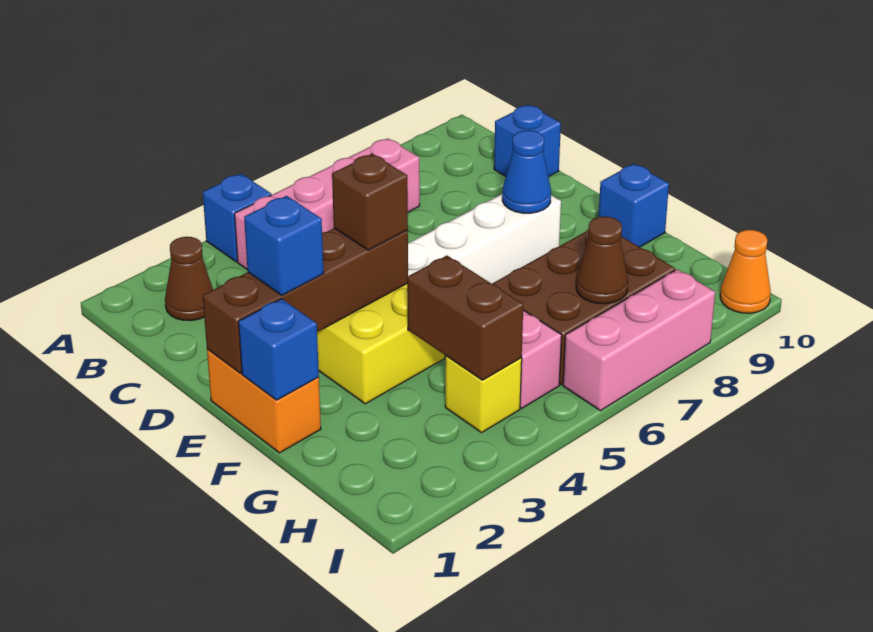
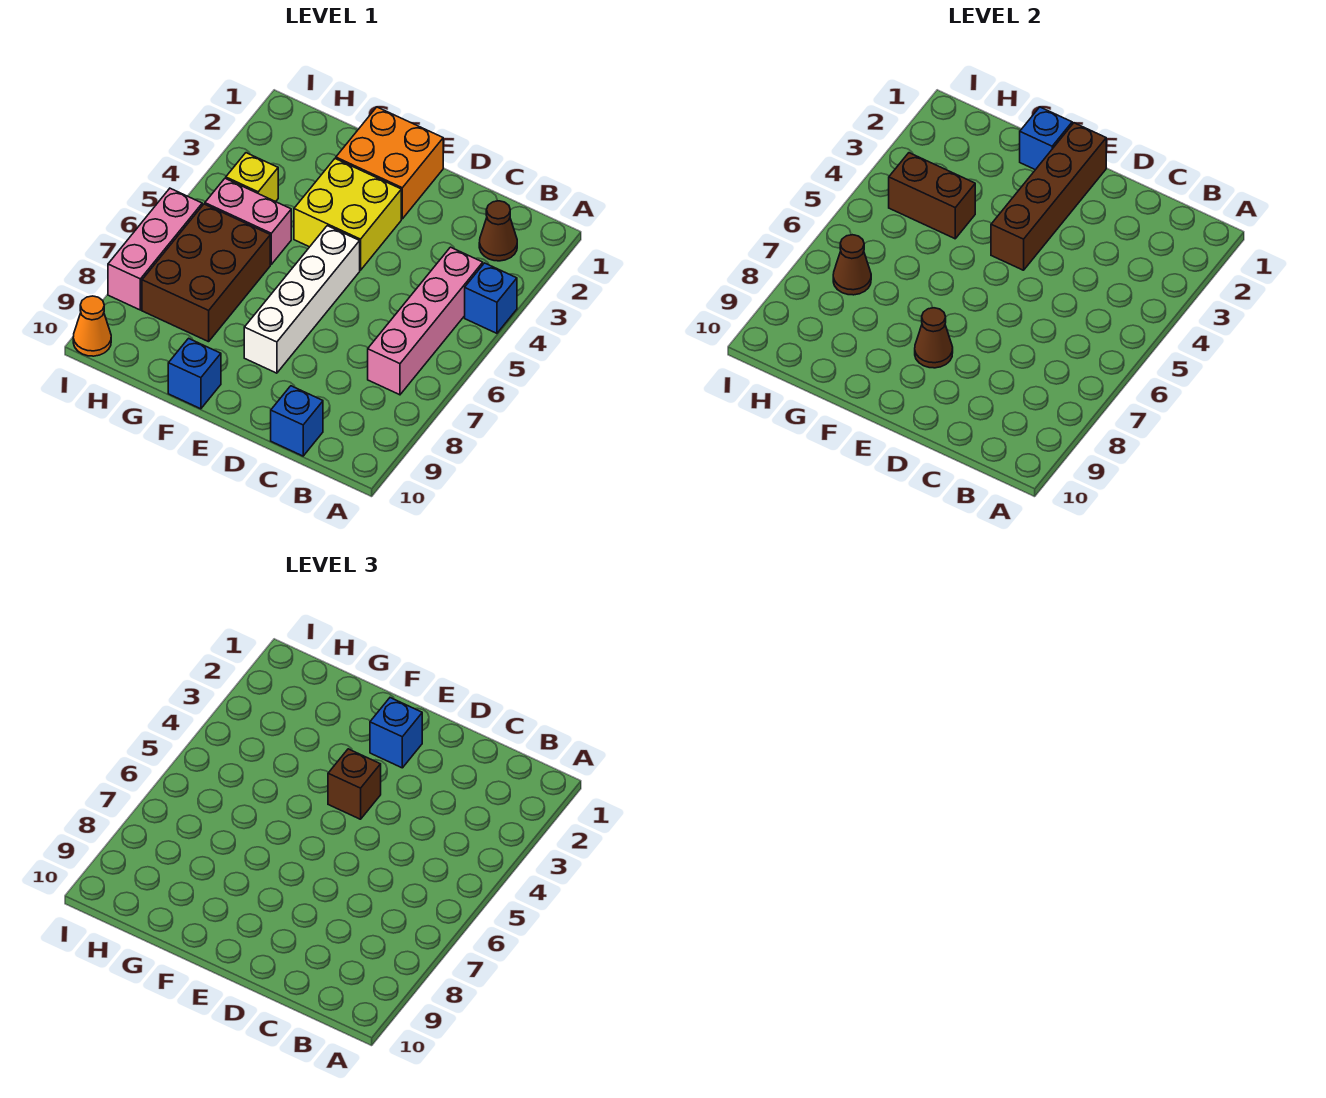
orange 1x2 brick [207,349,321,453] -> orange 2x2 brick [336,107,443,219]
blue 1x1 cone [502,130,551,213] -> brown 1x1 cone [915,308,953,368]

